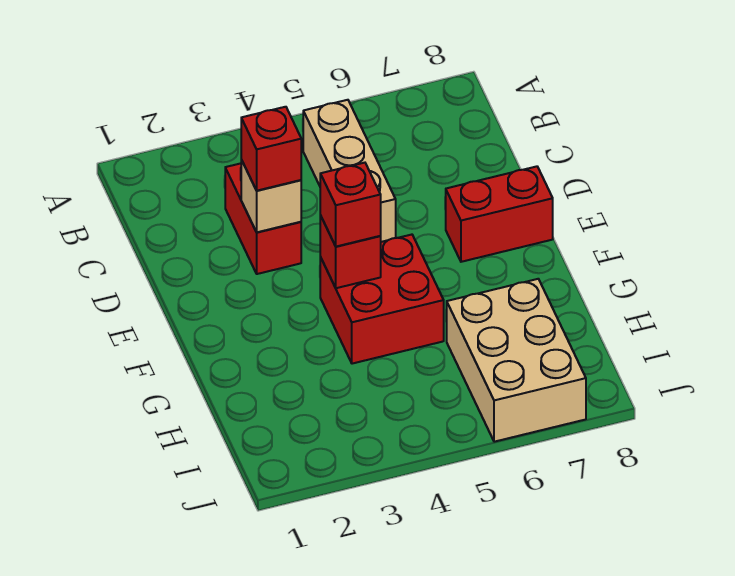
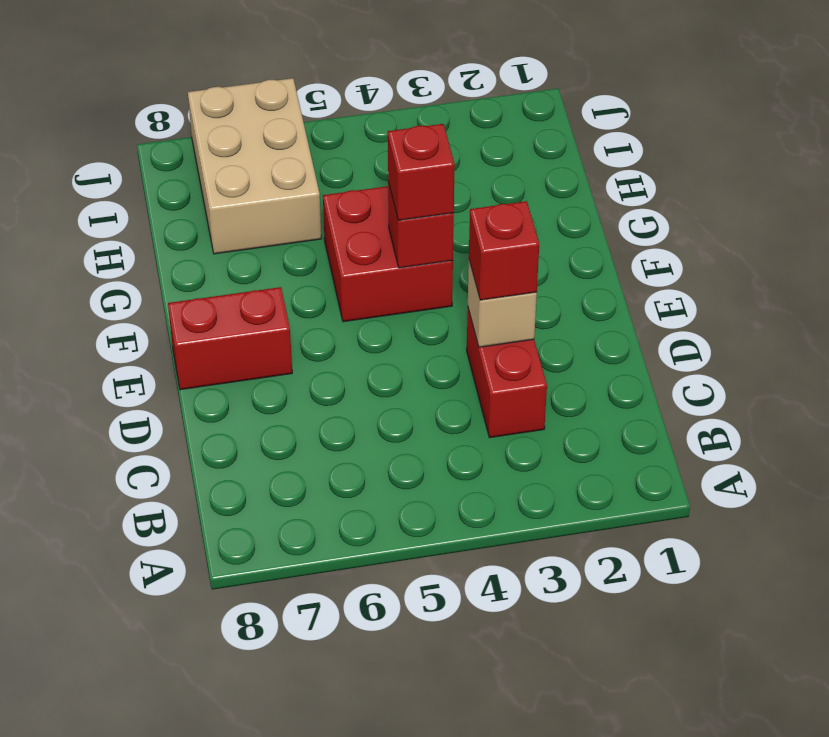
tan 1x3 brick [303,100,396,242] -> none

